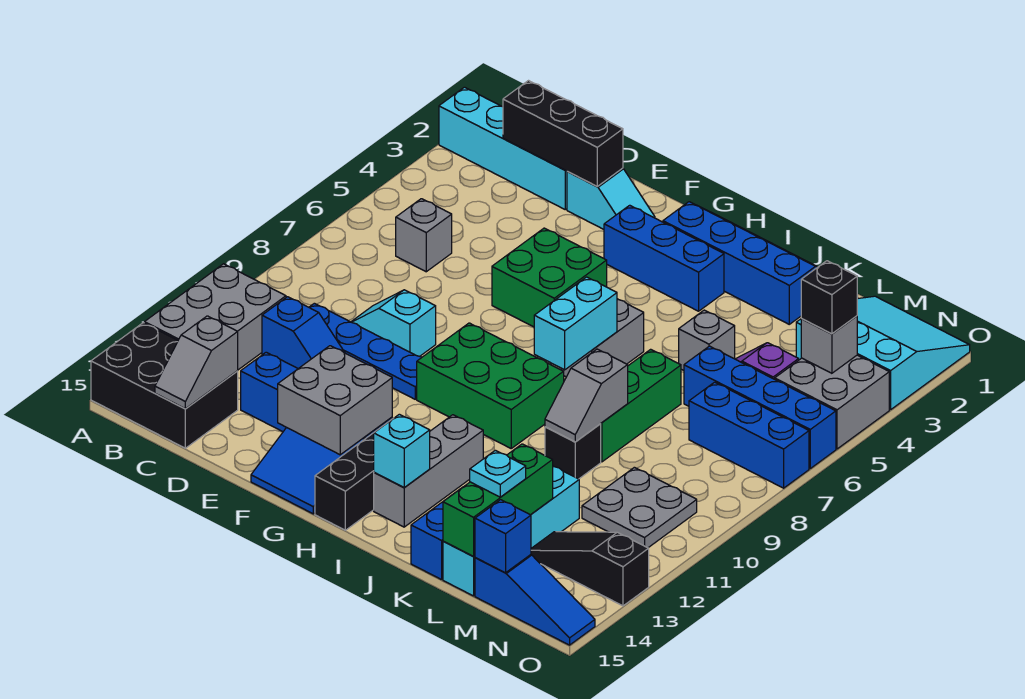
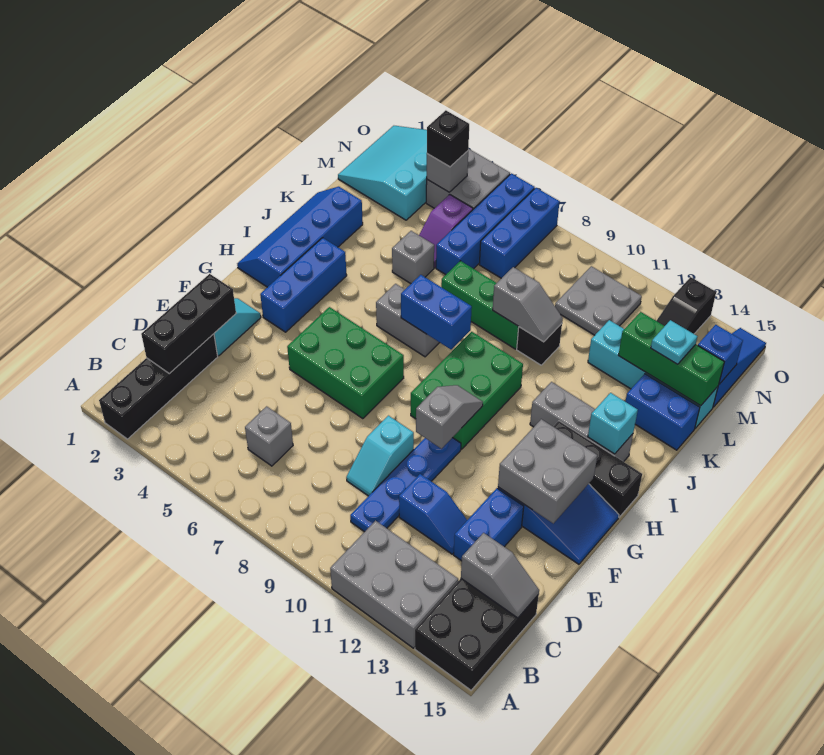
cyan 1x4 brick [439,87,567,209] -> black 1x4 brick [99,334,218,439]
blue 1x2 slope [262,297,345,369] -> blue 1x2 slope turned to [399,474,467,554]
green 2x2 brick [492,228,607,327] -> green 2x3 brick [287,307,404,419]
none -> grey 1x2 slope [416,385,483,449]
cyan 1x2 brick [534,277,617,370] -> blue 1x2 brick [401,275,472,349]

